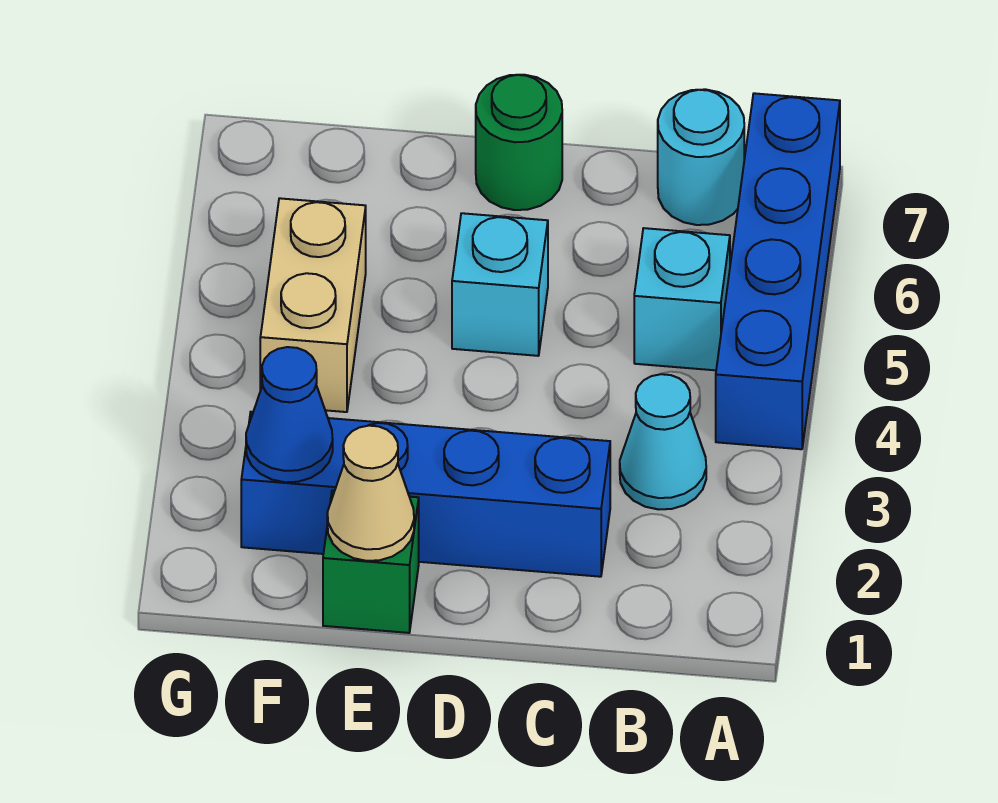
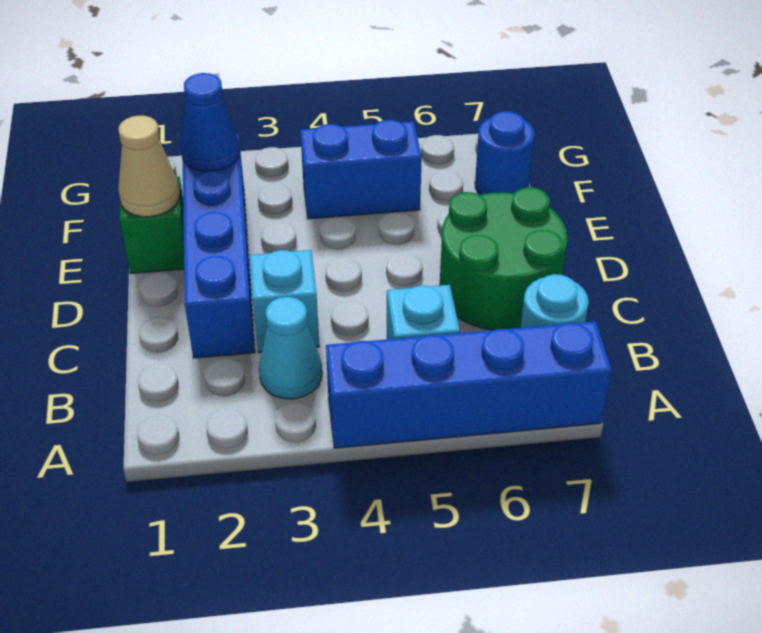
cyan 1x1 brick [452,213,548,356] -> cyan 1x1 brick moved to [250,250,319,353]
green 1x1 round brick [476,75,562,210] -> green 2x2 round brick [440,187,567,330]
tan 1x2 brick [260,198,366,412] -> blue 1x2 brick [300,120,422,219]
none -> blue 1x1 round brick [475,111,535,195]

